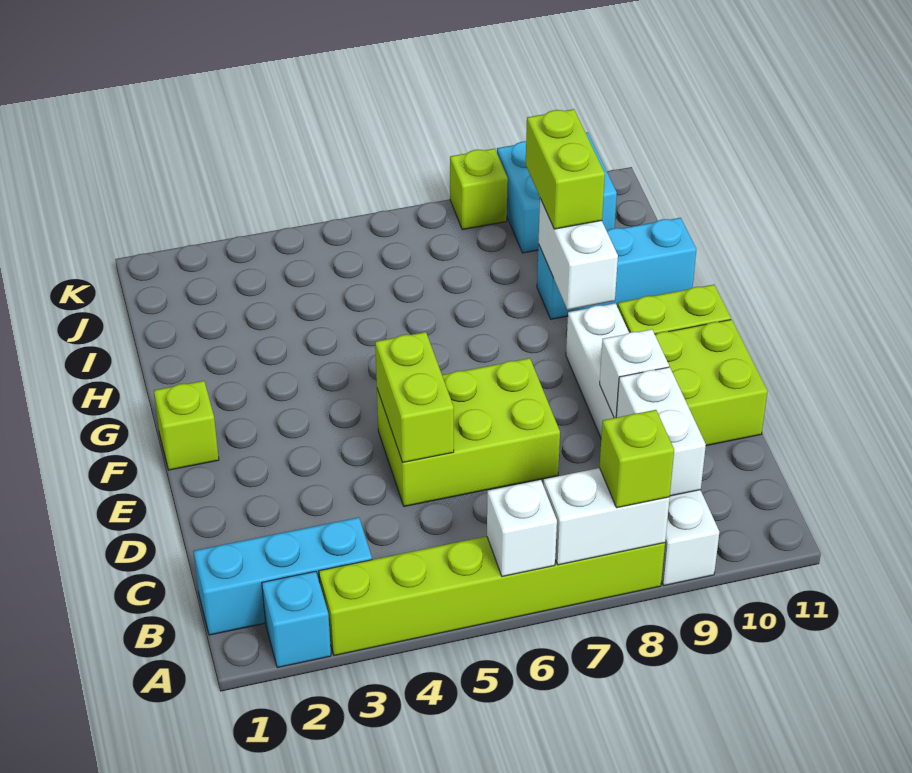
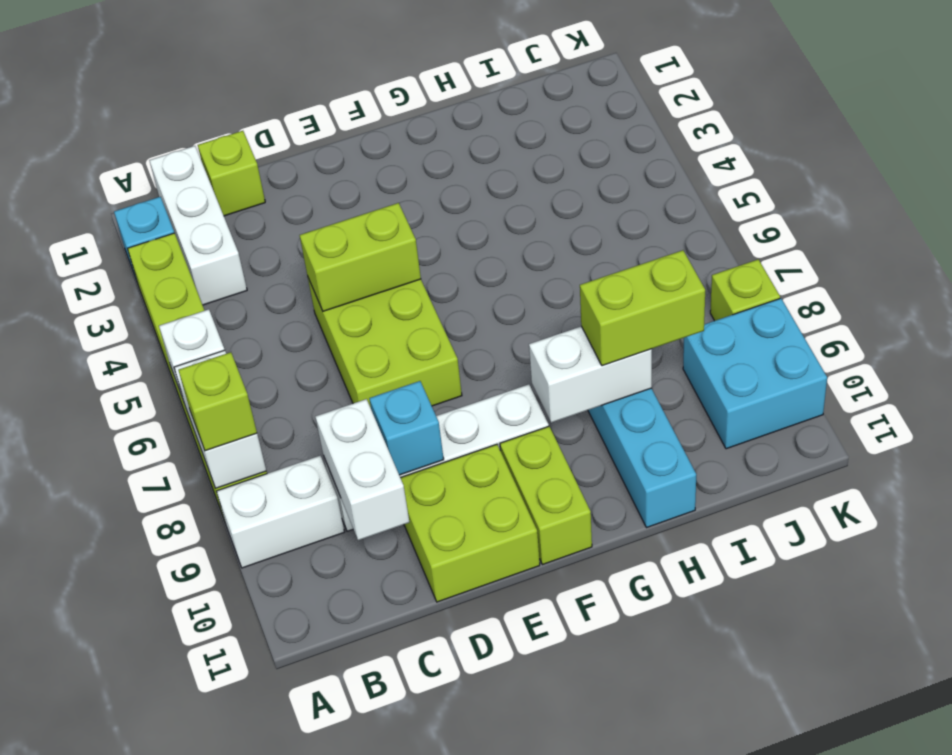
cyan 1x3 brick [194,517,372,635] -> white 1x3 brick [149,146,247,305]
white 1x2 brick [616,367,706,496] -> white 1x2 brick turned to [315,399,409,540]
white 1x1 brick [600,329,669,418] -> cyan 1x1 brick [369,381,444,475]
lime 1x1 brick [154,381,219,470] -> lime 1x1 brick moved to [198,131,265,216]

